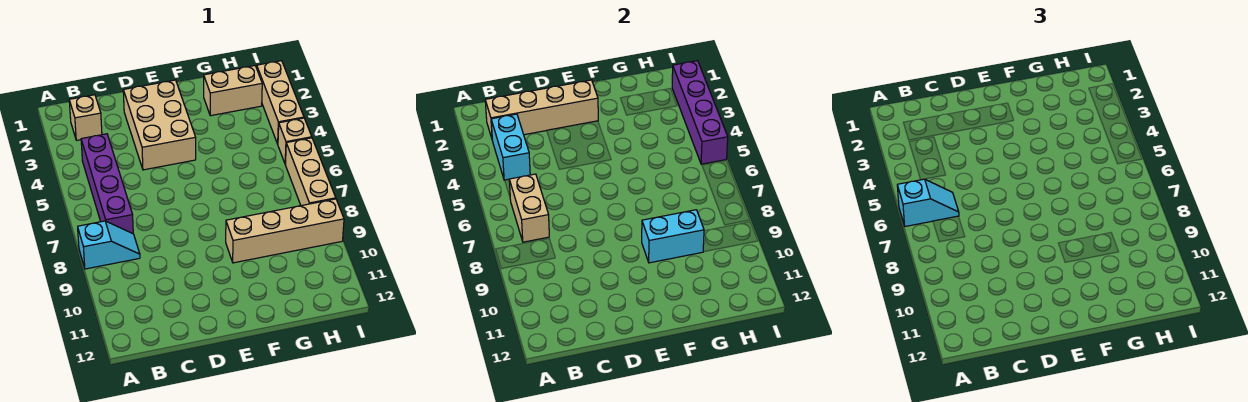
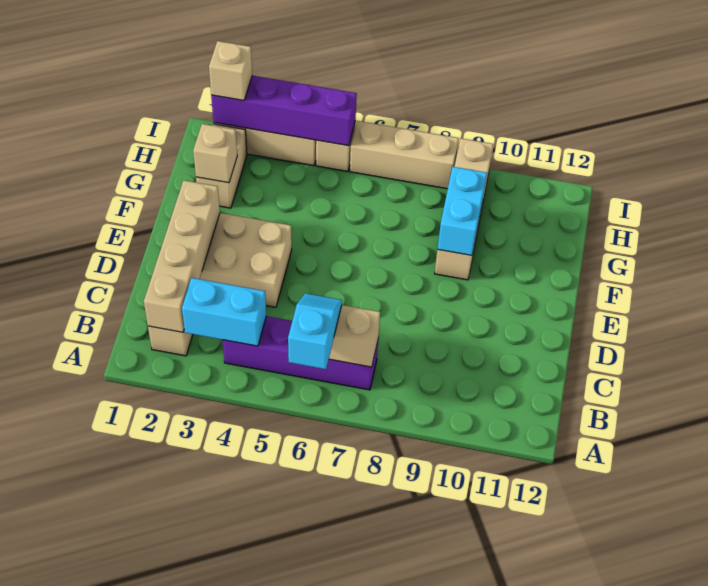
cyan 1x2 slope [78,221,140,269] -> none
none -> tan 1x1 brick [193,124,237,183]
none -> tan 1x1 brick [209,41,252,100]

